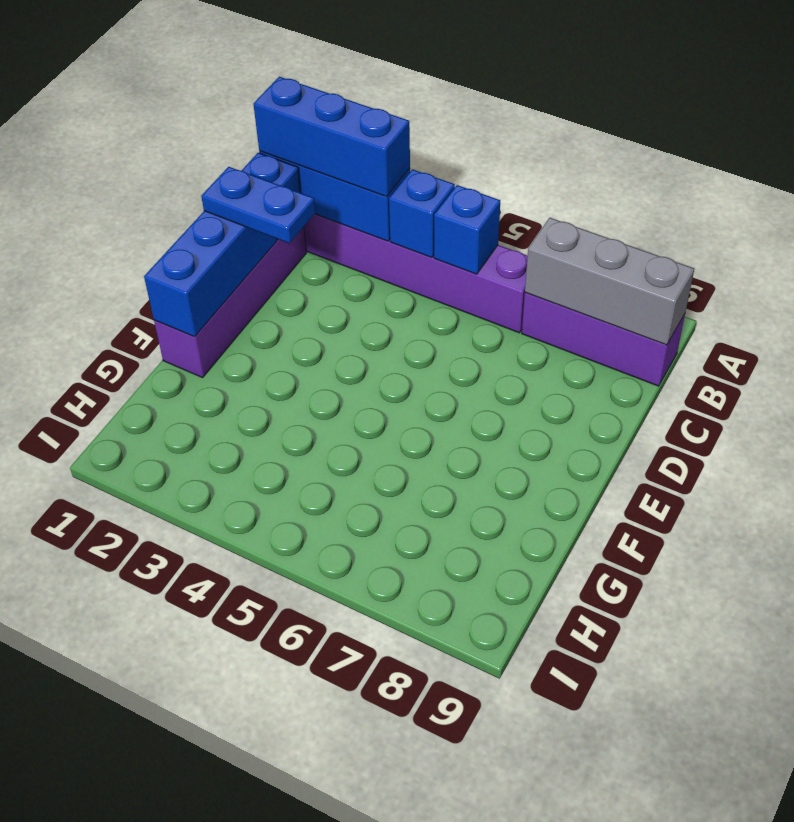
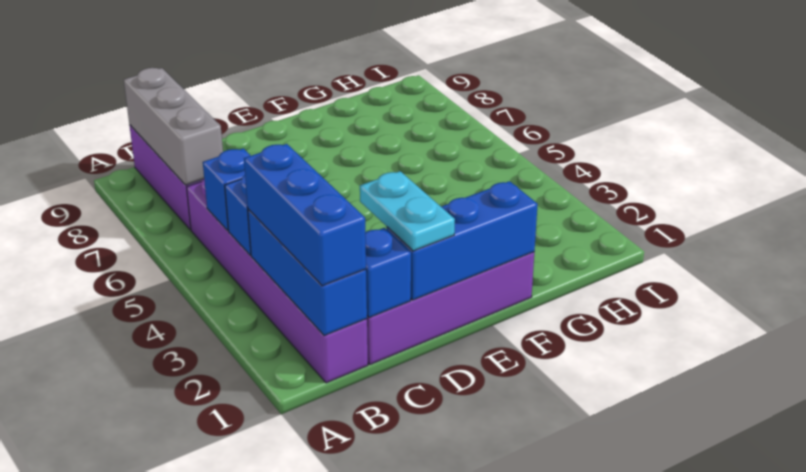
blue 1x2 plate [201,167,315,243] -> cyan 1x2 plate [360,171,455,251]

